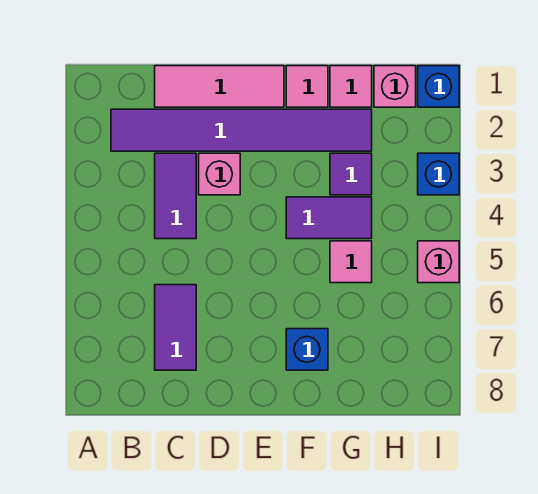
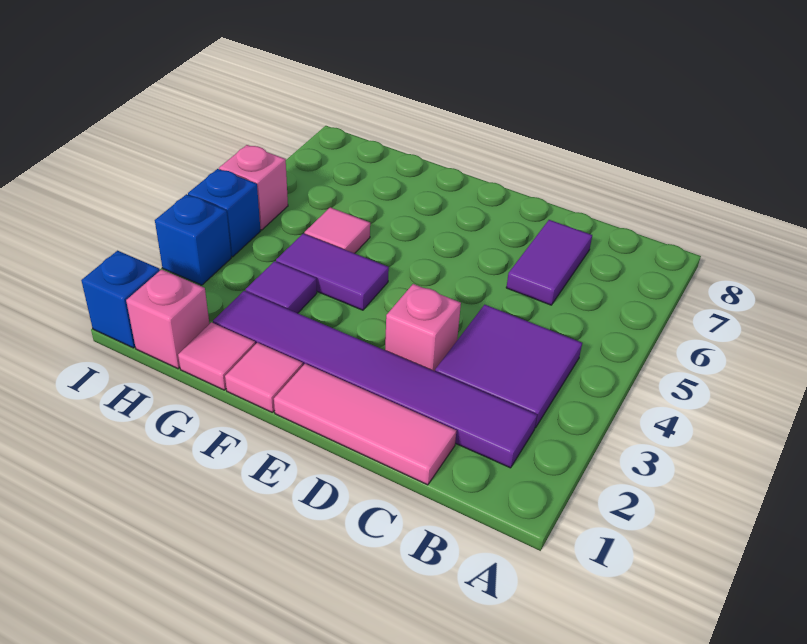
purple 1x2 tile [155,153,196,239] -> purple 2x2 tile [435,305,582,428]
blue 1x1 brick [286,329,328,370] -> blue 1x1 brick moved to [188,169,260,257]

